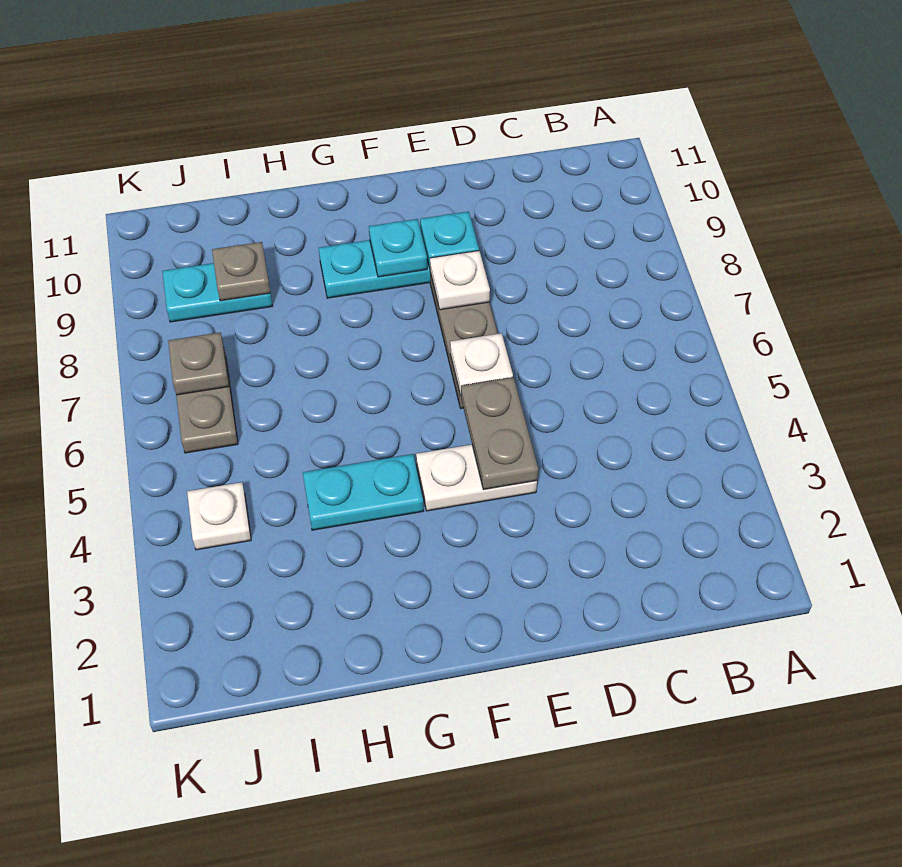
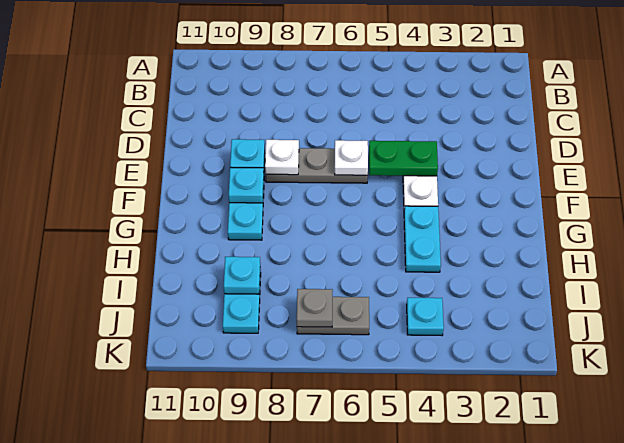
grey 1x2 plate [461,377,538,490] -> green 1x2 plate [369,141,438,176]
grey 1x1 plate [212,242,270,301] -> cyan 1x1 plate [224,257,260,294]
white 1x1 plate [187,482,251,550] -> cyan 1x1 plate [407,298,444,335]

